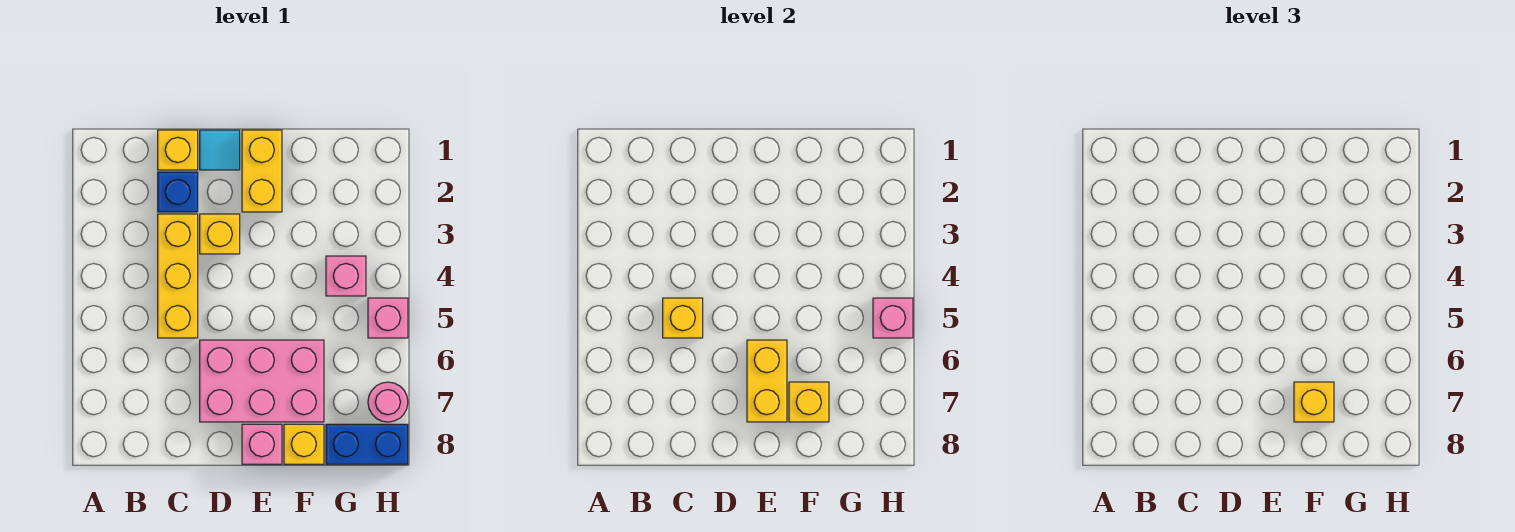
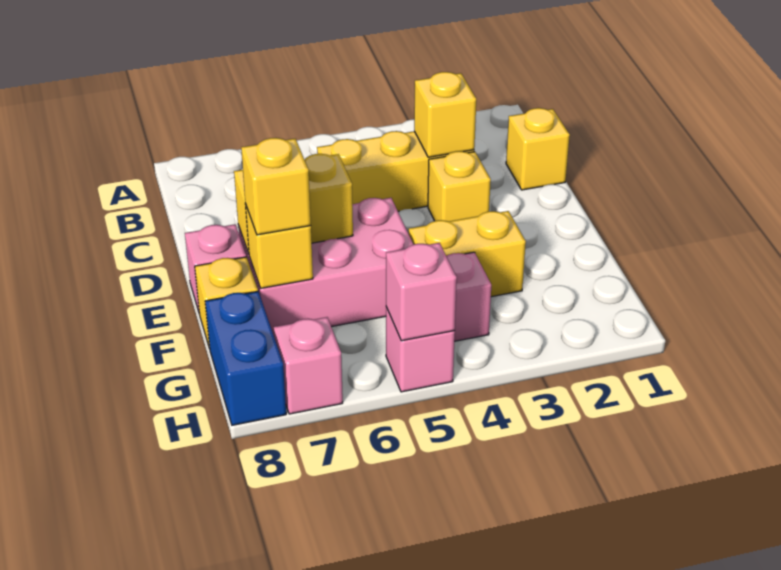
blue 1x1 brick [158,172,198,212] -> none
yellow 1x1 brick [663,298,703,338] -> yellow 1x1 brick moved to [414,72,476,157]
cyan 1x1 tile [200,130,240,170] -> none
pink 2x3 brick [200,340,324,422] -> pink 2x3 brick turned to [238,198,414,335]
yellow 1x2 brick [242,130,282,212] -> yellow 1x2 brick moved to [409,211,526,297]
pink 1x1 round brick [368,382,408,422] -> pink 1x1 brick [274,317,343,414]

